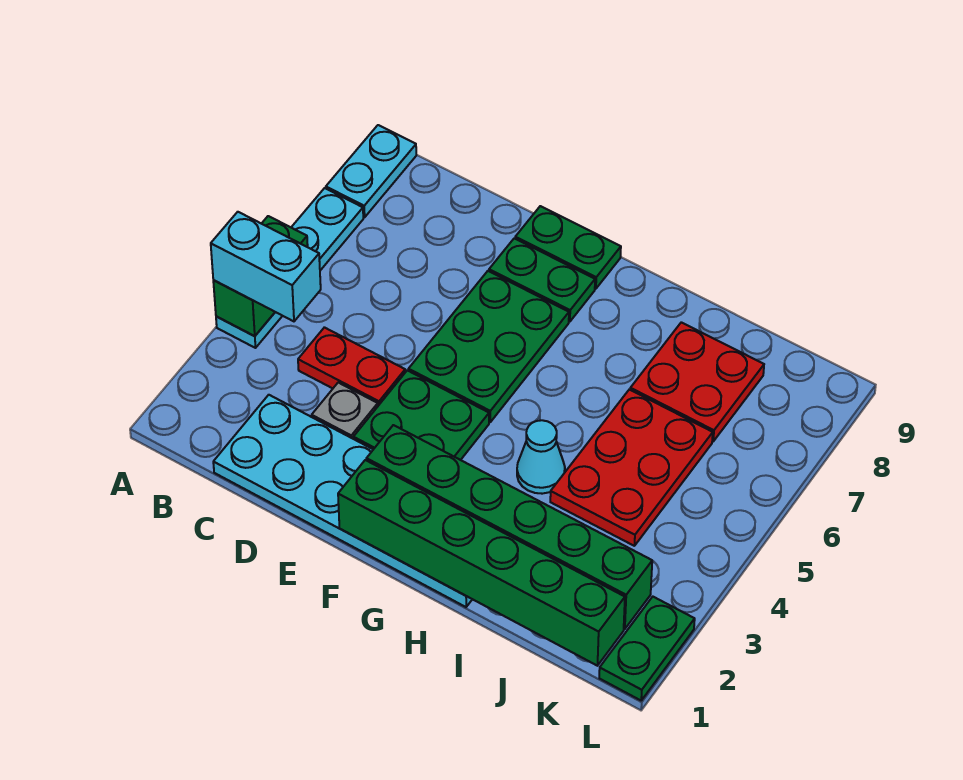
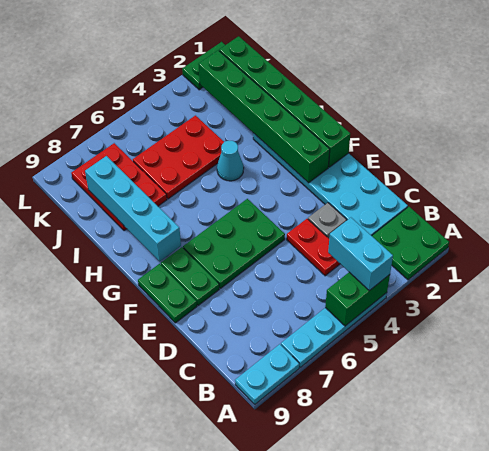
green 2x2 plate [353,370,489,460] -> green 2x2 plate moved to [372,207,449,280]
none -> cyan 1x4 brick [85,156,181,261]
red 2x2 plate [630,322,764,441] -> red 2x3 plate [71,143,167,231]

